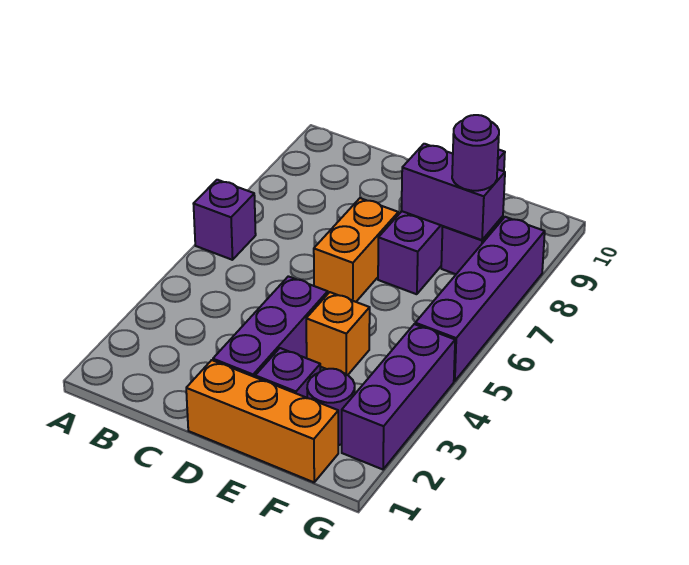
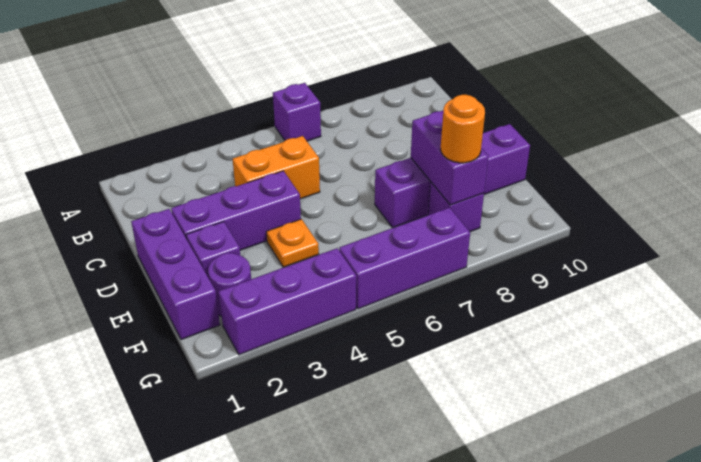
orange 1x3 brick [186,360,338,482] -> purple 1x3 brick [131,209,220,340]
orange 1x2 brick [314,198,398,302] -> orange 1x2 brick moved to [233,136,320,199]
orange 1x1 brick [306,292,370,375] -> orange 1x1 plate [266,219,319,267]
purple 1x1 round brick [452,115,499,191] -> orange 1x1 round brick [441,95,485,163]
purple 1x4 brick [415,217,545,381] -> purple 1x3 brick [339,208,470,309]

